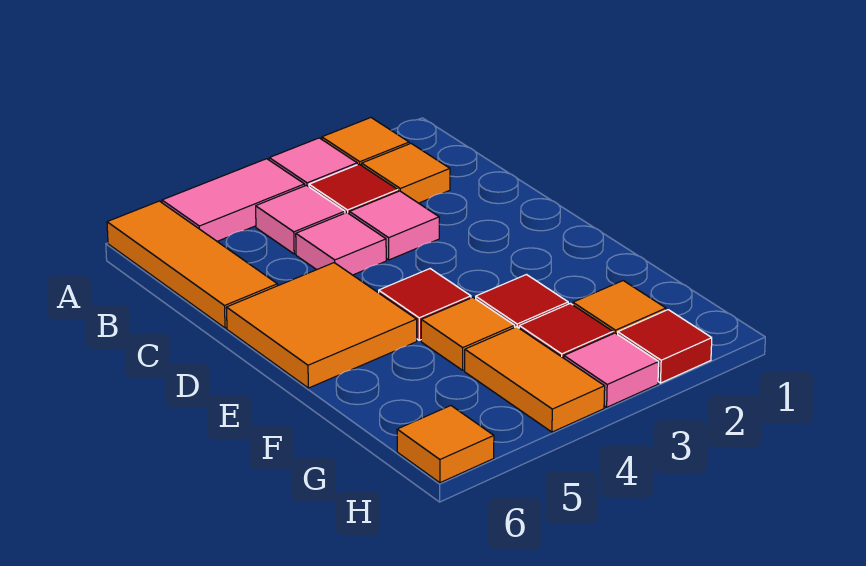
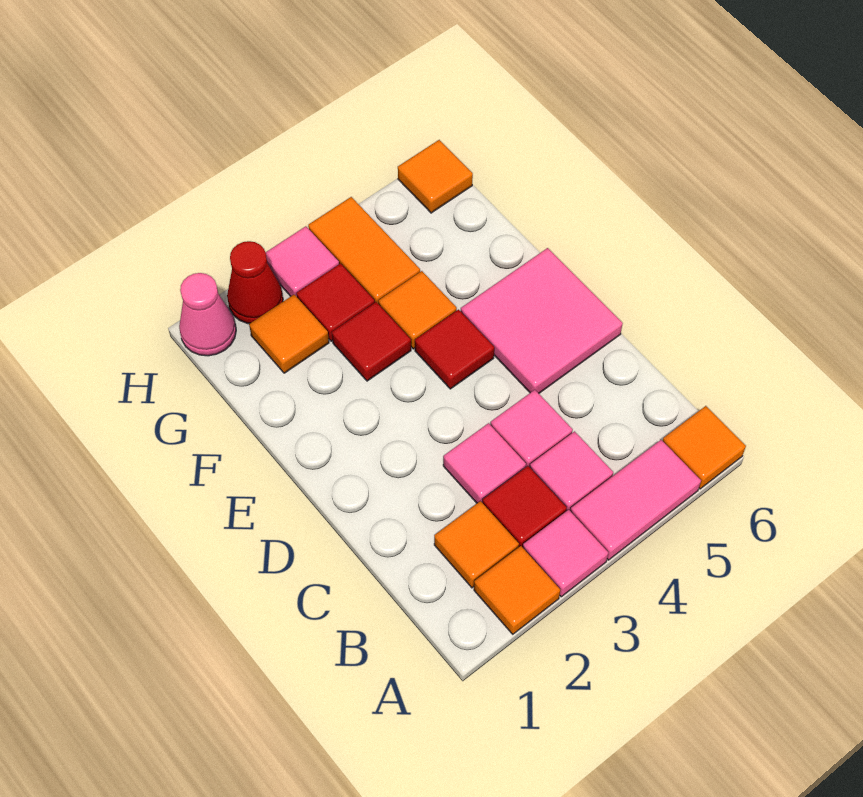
orange 1x3 tile [107,201,277,328] -> orange 1x1 tile [663,406,746,489]
orange 2x2 tile [226,263,417,388] -> pink 2x2 tile [461,248,623,393]
none -> pink 1x1 cone [179,273,236,356]
red 1x1 tile [618,310,712,383] -> red 1x1 cone [227,241,283,324]

